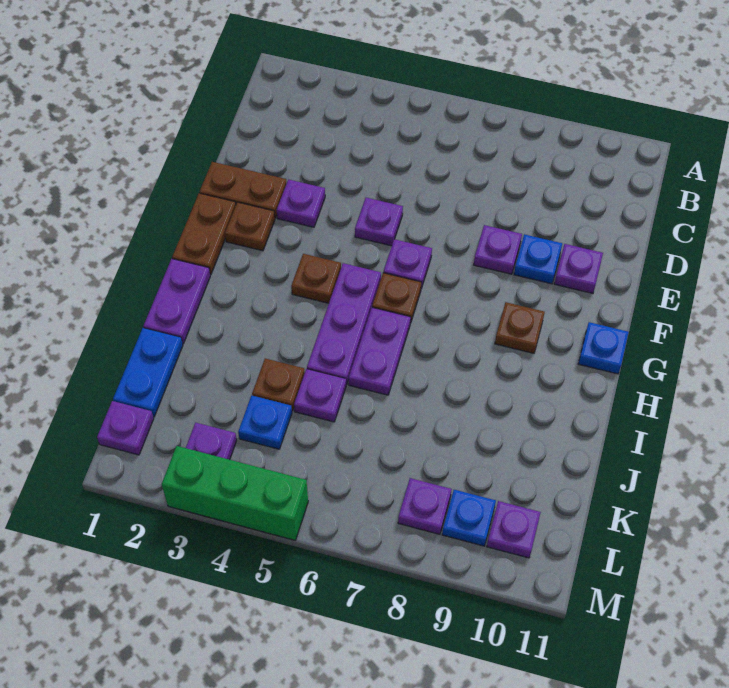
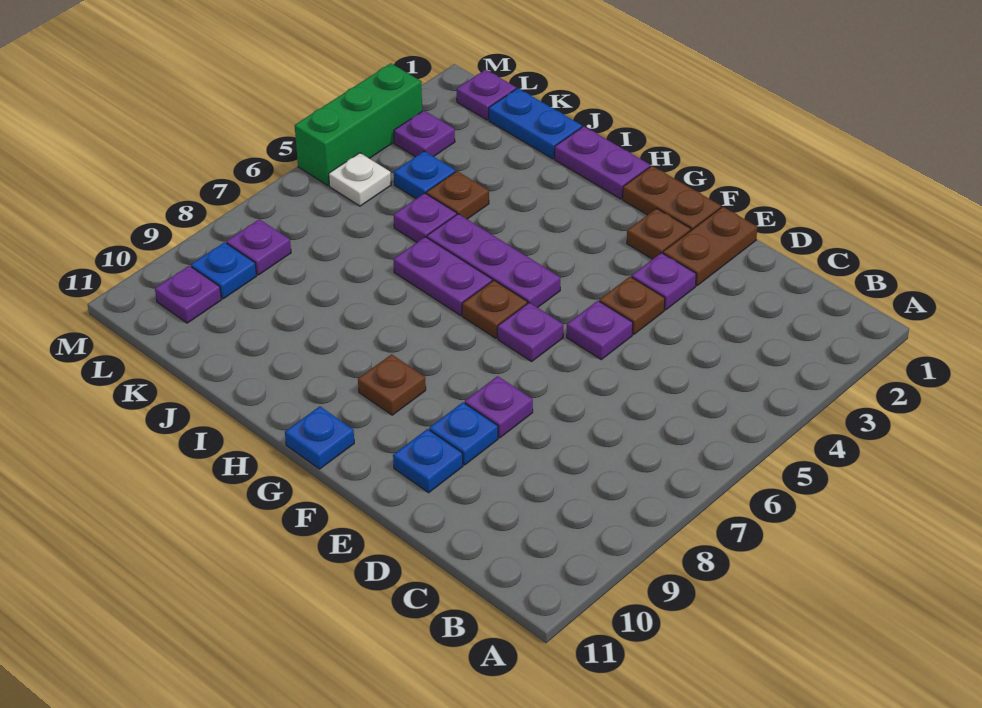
purple 1x1 plate [555,244,603,293] -> blue 1x1 plate [393,429,463,493]
brown 1x1 plate [291,254,341,303] -> brown 1x1 plate moved to [599,277,665,334]
none -> white 1x1 plate [329,153,391,206]

